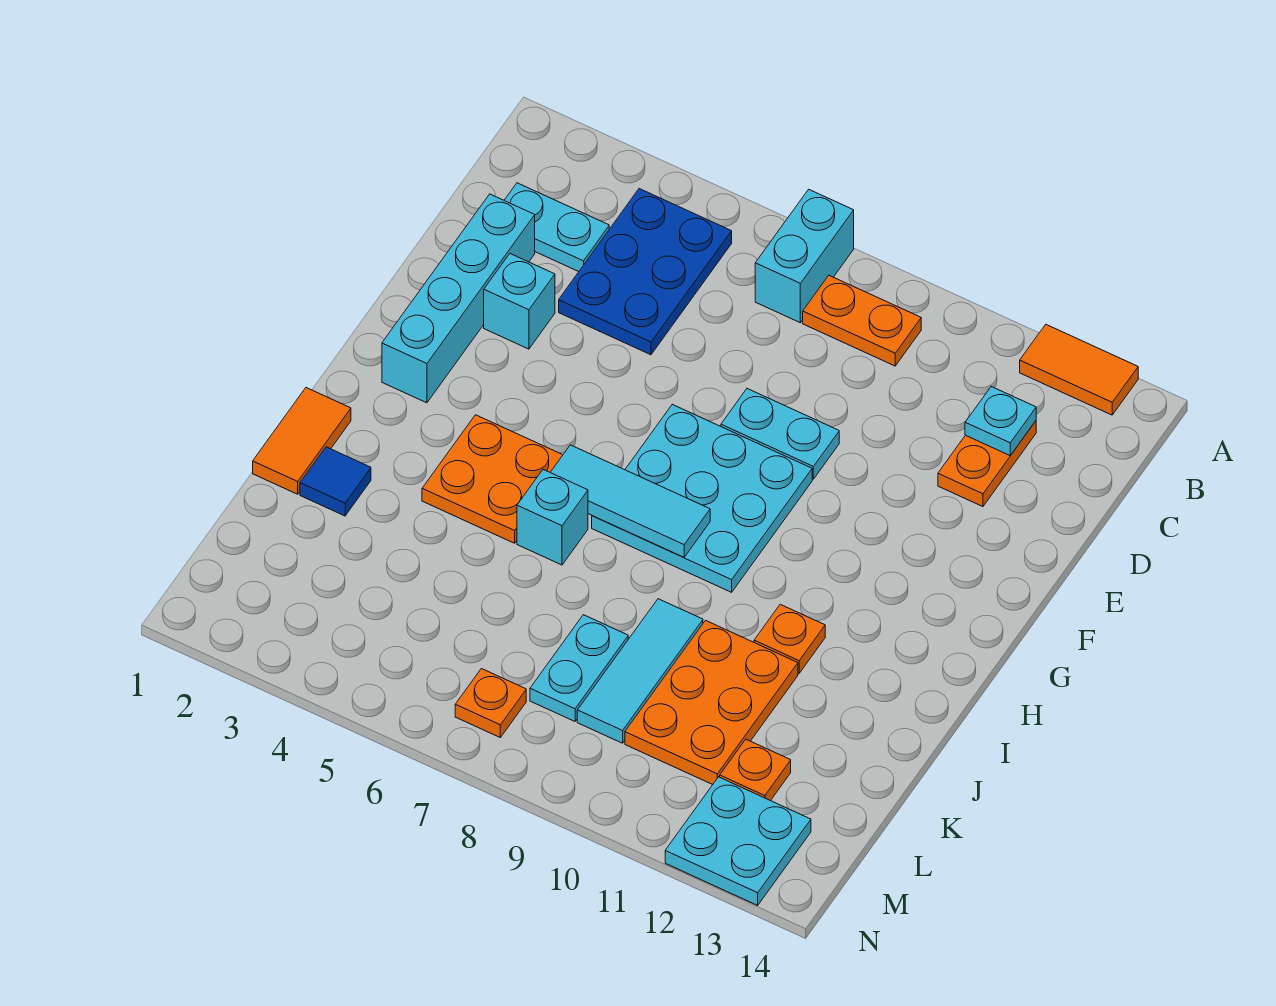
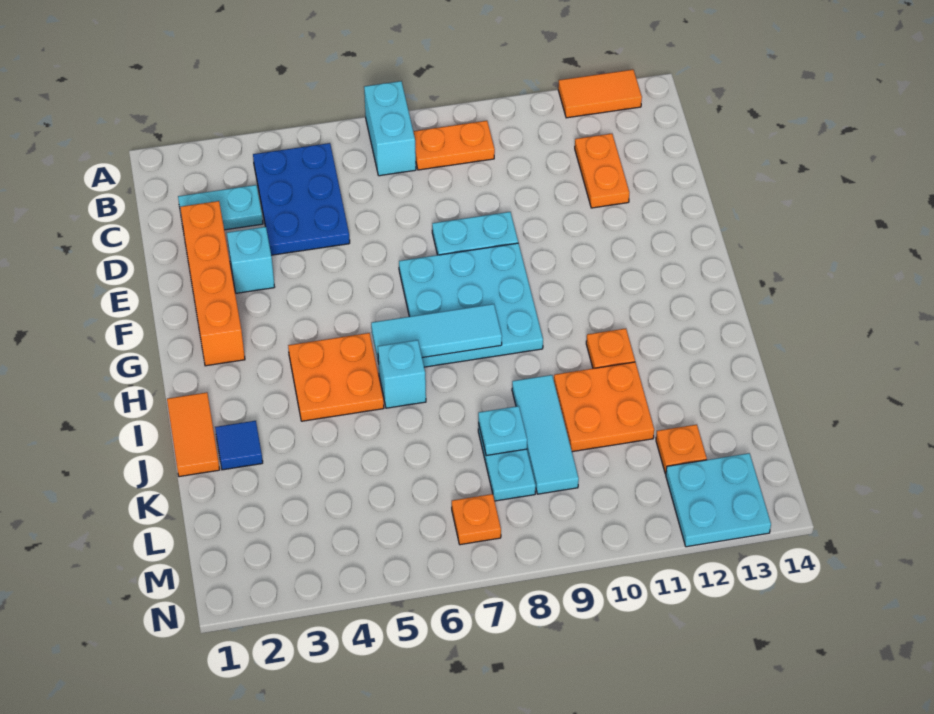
cyan 1x1 plate [965,387,1036,455] -> cyan 1x1 plate moved to [478,406,527,455]
cyan 1x4 brick [382,194,535,403] -> orange 1x4 brick [180,201,245,366]
orange 2x3 plate [625,621,798,785] -> orange 2x2 plate [554,362,654,452]

